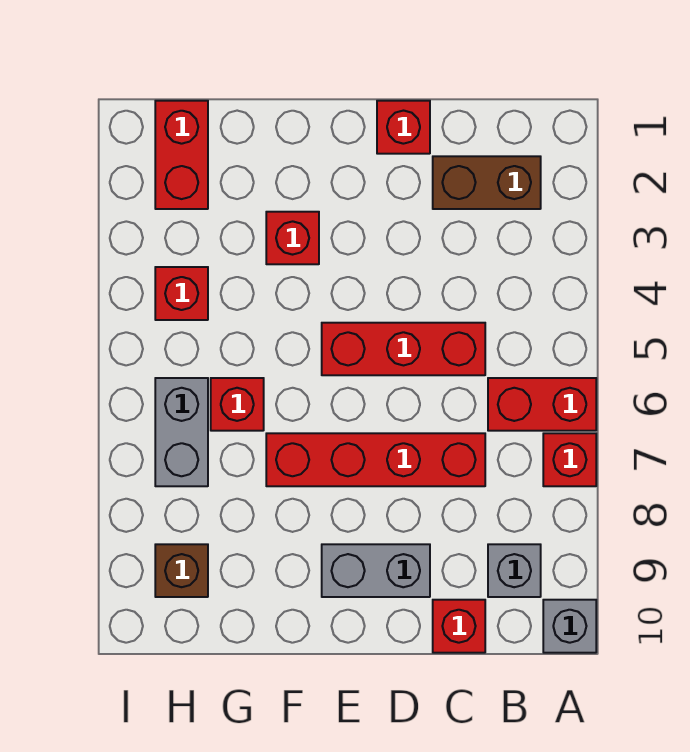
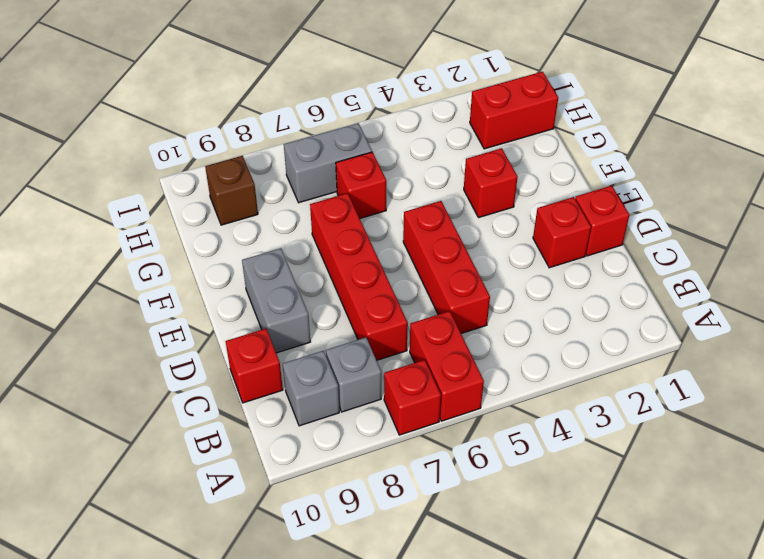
grey 1x1 brick [543,600,596,653] -> grey 1x1 brick moved to [326,337,381,412]
brown 1x2 brick [433,156,541,209] -> none
red 1x1 brick [155,267,208,320] -> red 1x1 brick moved to [533,197,591,268]

